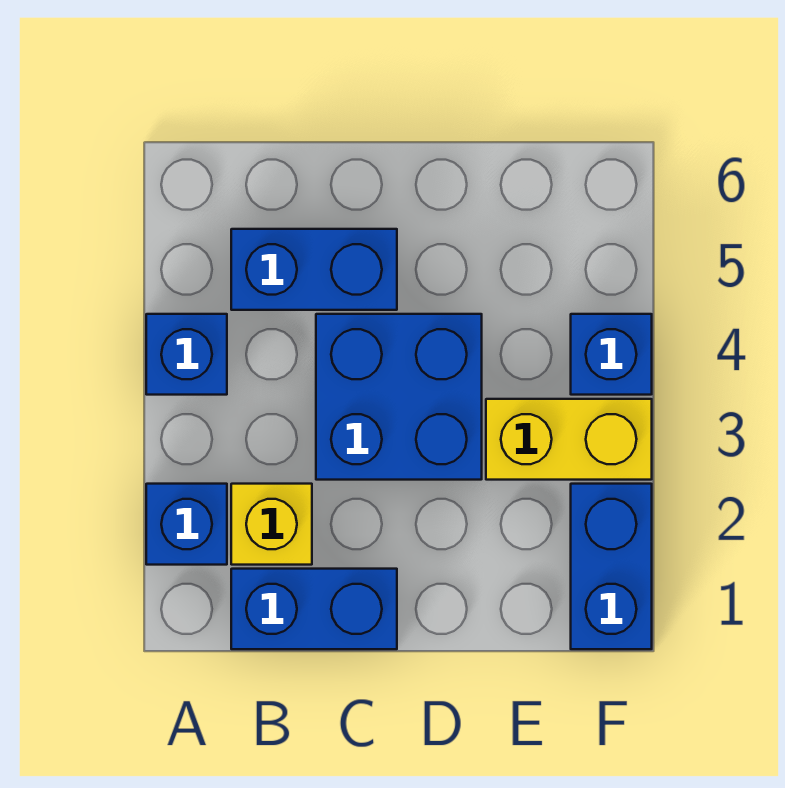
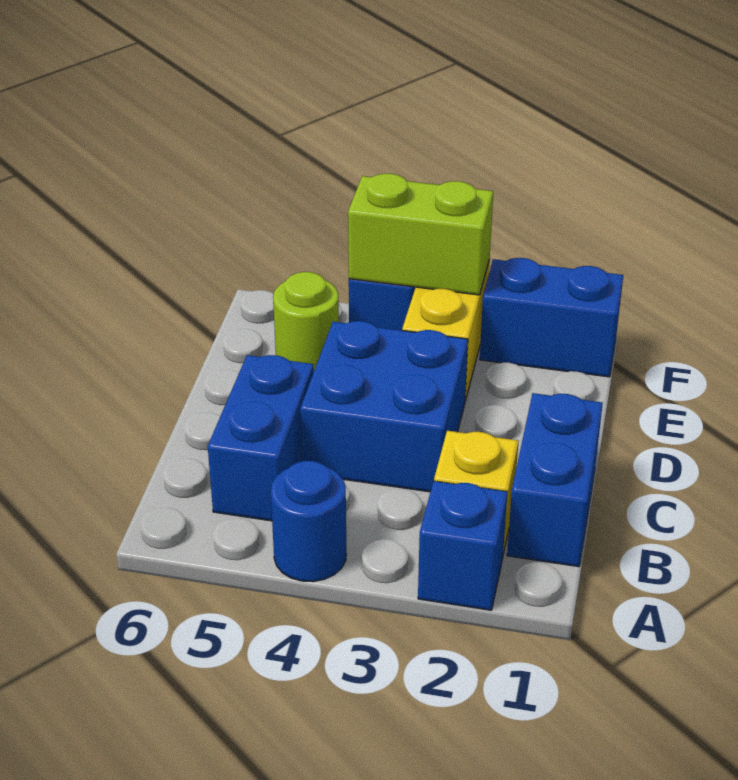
blue 1x1 brick [146,314,227,395] -> blue 1x1 round brick [271,461,346,582]
none -> lime 1x1 round brick [273,272,339,370]
none -> lime 1x2 brick [348,174,493,295]

